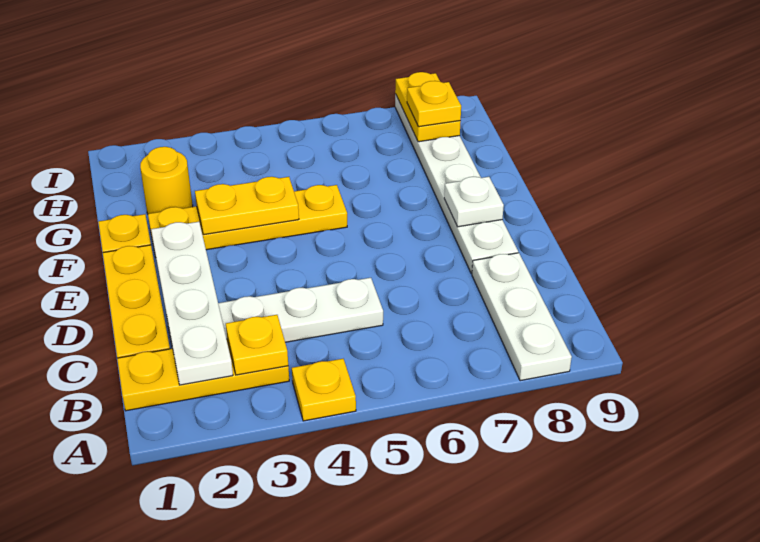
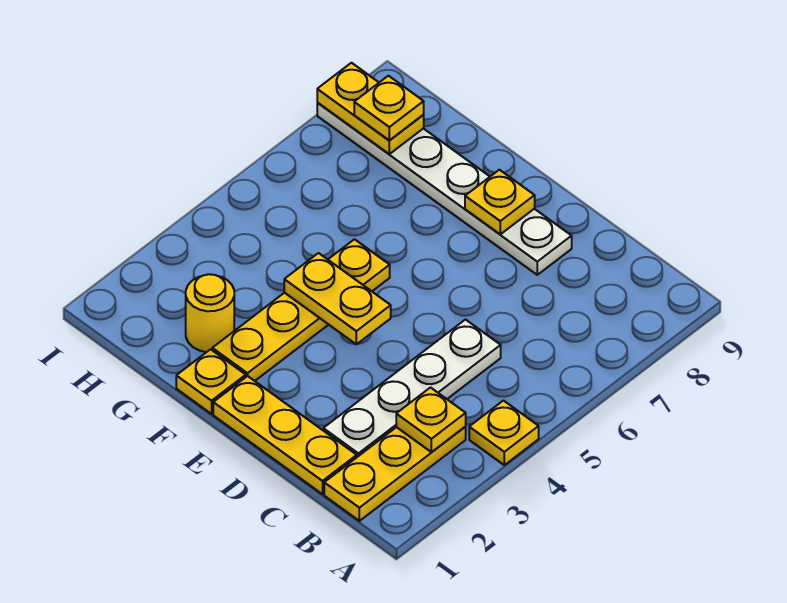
white 1x3 plate [472,253,572,381] -> none
white 1x4 plate [151,222,233,385] -> none
white 1x1 plate [444,177,504,227] -> yellow 1x1 plate [465,170,535,234]
yellow 1x2 plate [195,177,299,235] -> yellow 1x2 plate turned to [284,253,391,344]

